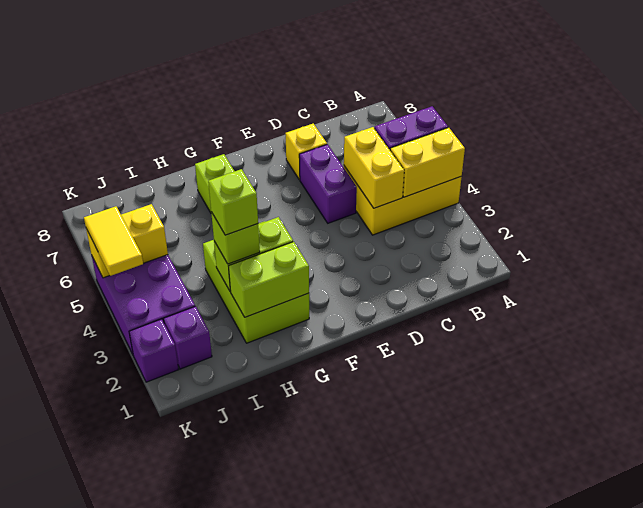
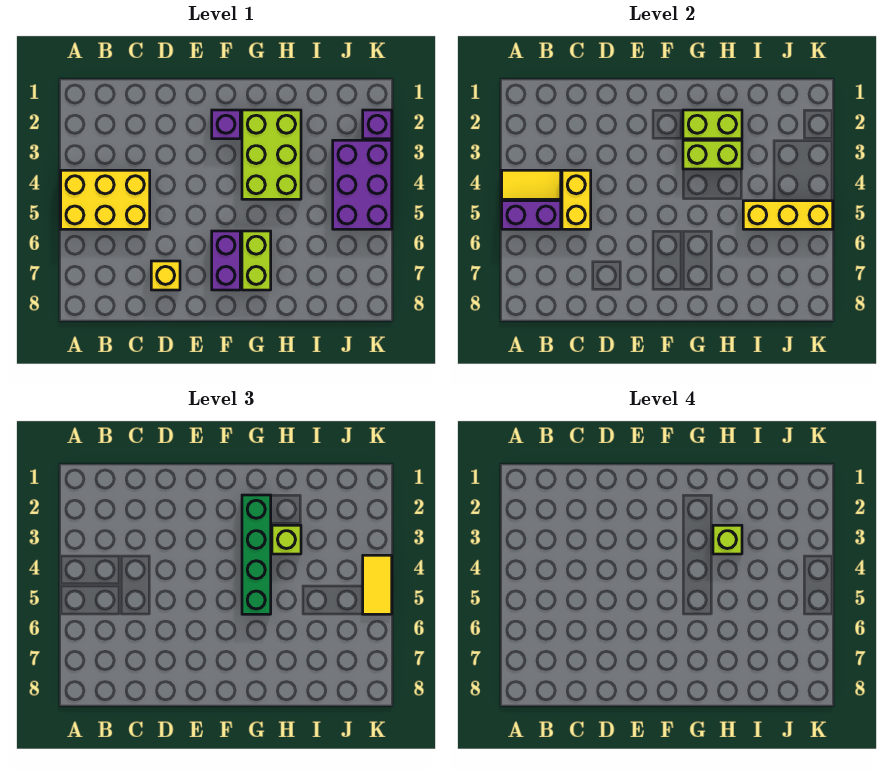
yellow 1x2 brick [390,128,465,197] -> yellow 1x2 tile [502,170,561,199]
purple 1x2 brick [299,144,357,223] -> purple 1x2 brick moved to [212,231,240,290]
none -> green 1x4 brick [242,495,271,614]
purple 1x1 brick [164,306,212,369] -> purple 1x1 brick moved to [212,110,240,139]
yellow 1x2 brick [86,204,168,278] -> yellow 1x3 brick [743,201,833,229]

